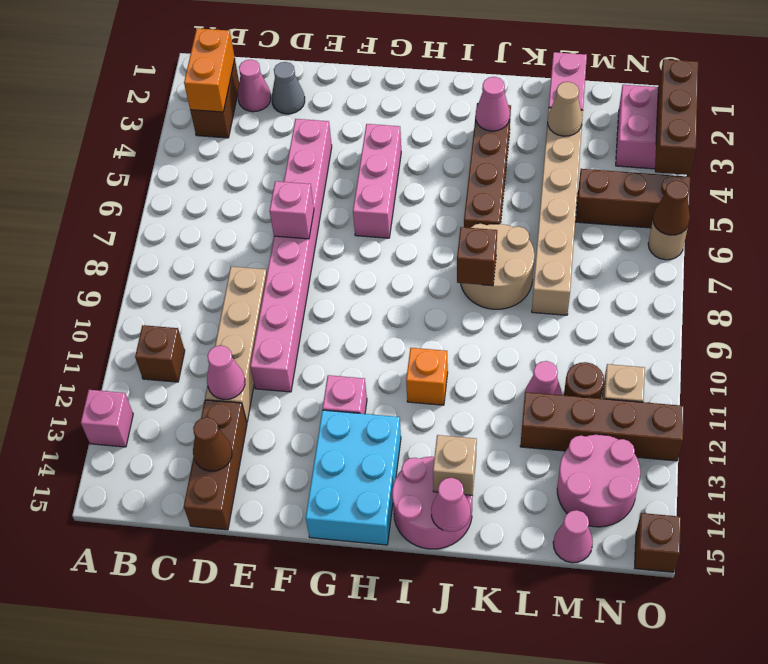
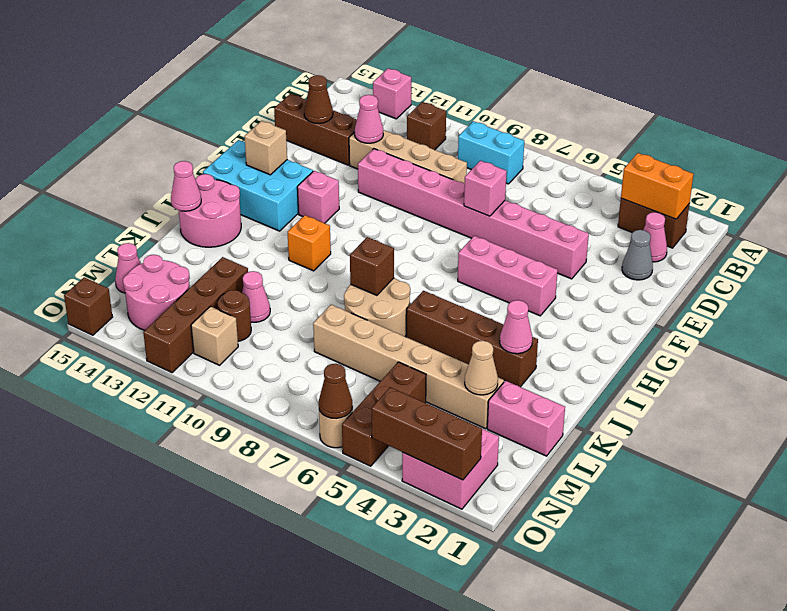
none -> cyan 1x2 brick [458,121,524,184]
tan 1x1 brick [433,435,477,495] -> tan 1x1 brick moved to [244,121,287,175]

